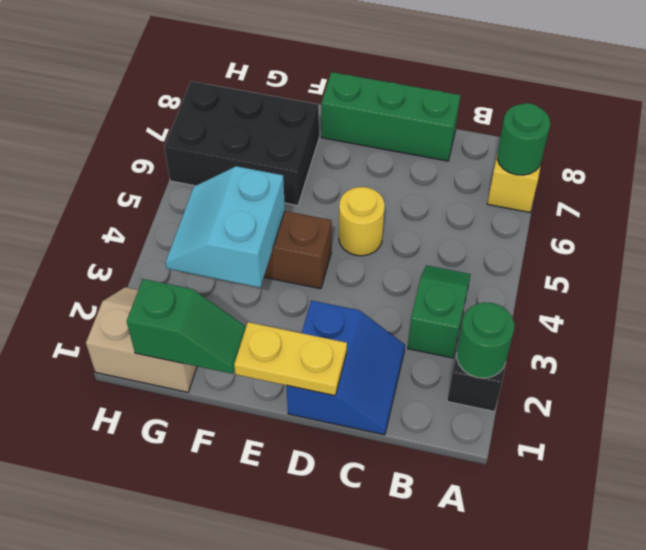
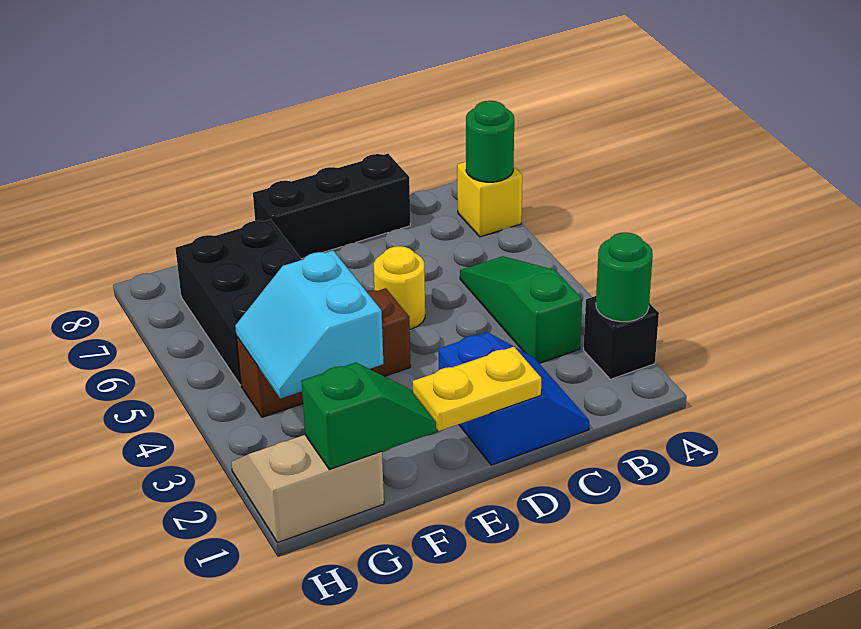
green 1x2 slope [408,265,471,358] -> green 1x3 slope [460,256,582,363]
green 1x3 brick [321,72,461,161] -> black 1x3 brick [253,154,410,258]
black 2x3 brick [164,81,319,206] -> black 2x3 brick turned to [175,219,302,385]

